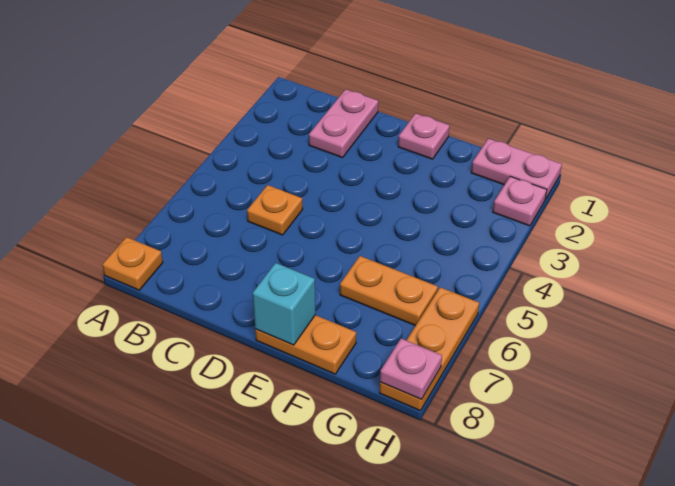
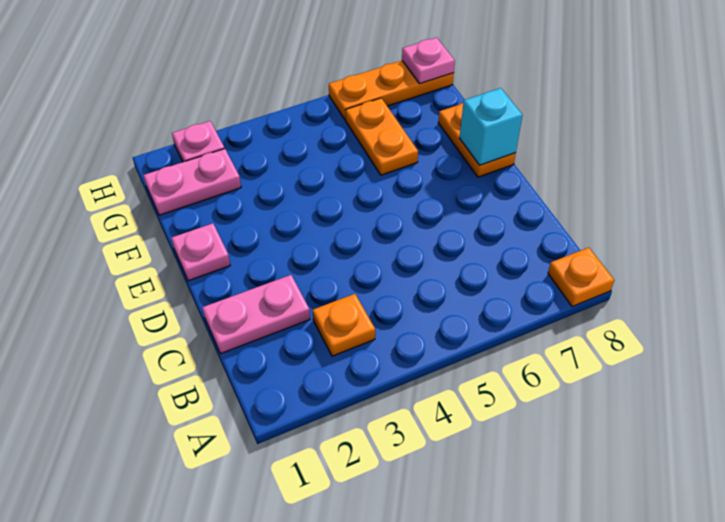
orange 1x1 plate [247,185,303,235] -> orange 1x1 plate moved to [313,294,375,356]
pink 1x2 plate [471,138,562,199] -> pink 1x2 plate turned to [143,149,241,215]

